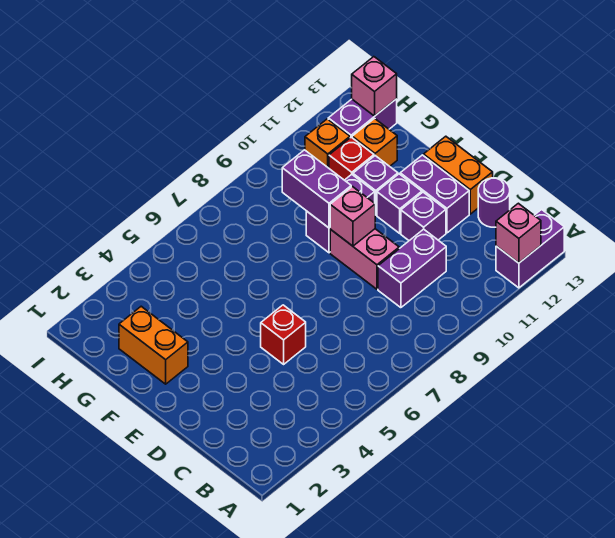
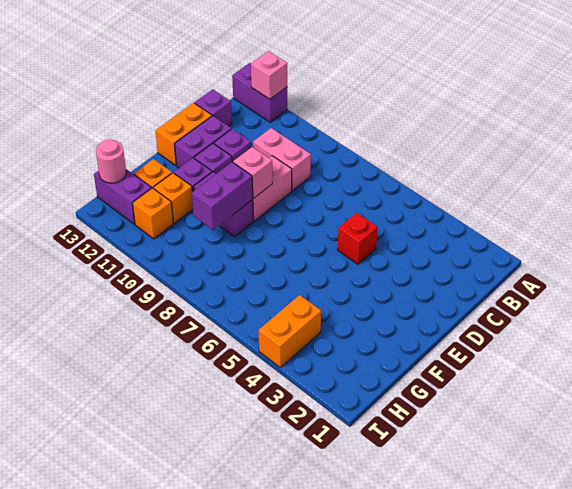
purple 1x2 brick [378,229,446,308] -> pink 1x2 brick [253,128,311,191]
purple 1x1 round brick [478,178,510,227] -> purple 1x1 brick [195,89,232,126]
orange 1x2 brick [119,306,188,384] -> orange 1x2 brick moved to [259,295,321,367]
red 1x1 brick [329,137,374,180] -> orange 1x1 brick [153,173,193,223]
pink 1x1 brick [352,57,397,116] -> pink 1x1 round brick [96,139,126,183]

